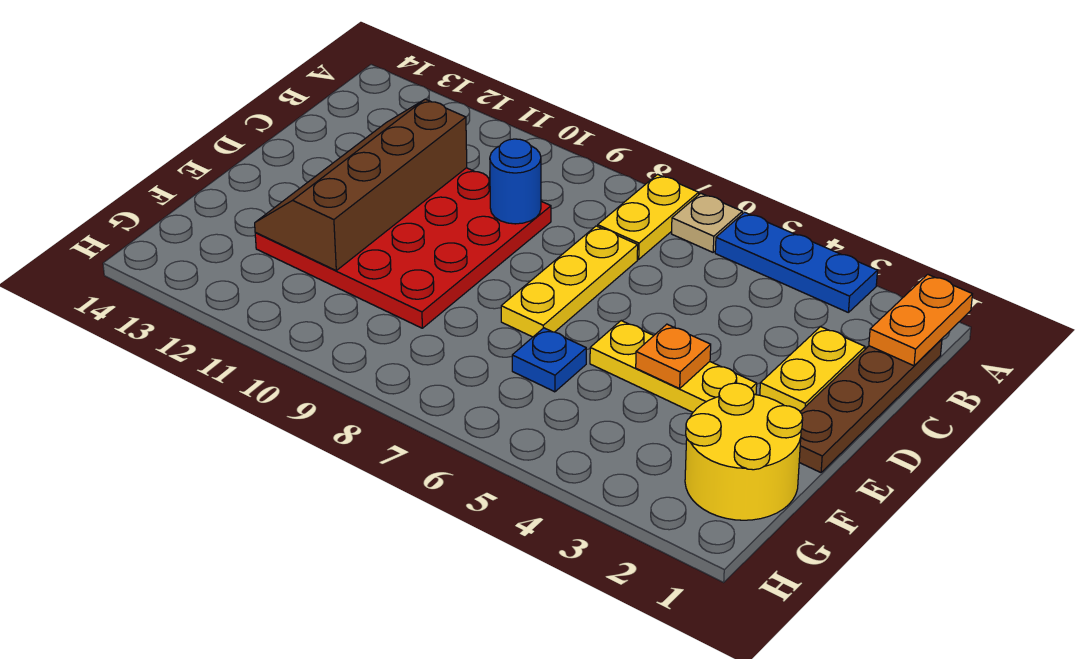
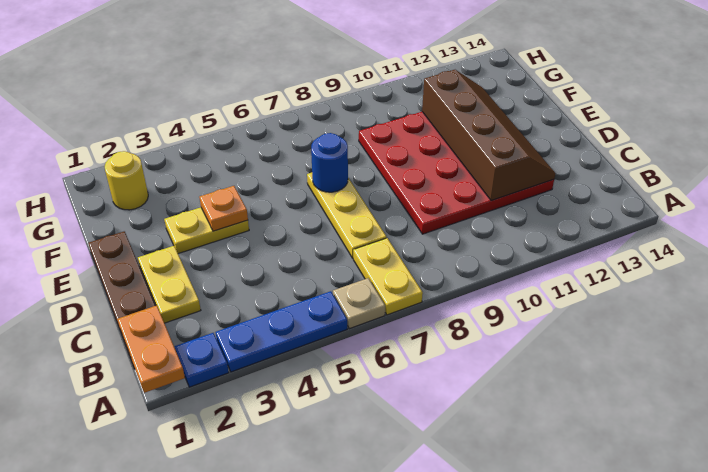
blue 1x1 round brick [490,139,541,224] -> blue 1x1 round brick moved to [311,133,348,192]
yellow 1x3 plate [590,321,757,412] -> yellow 1x2 plate [164,207,249,254]
yellow 2x2 round brick [685,383,803,520] -> yellow 1x1 round brick [105,151,148,210]
blue 1x1 plate [512,328,586,392] -> blue 1x1 plate moved to [175,333,229,387]

